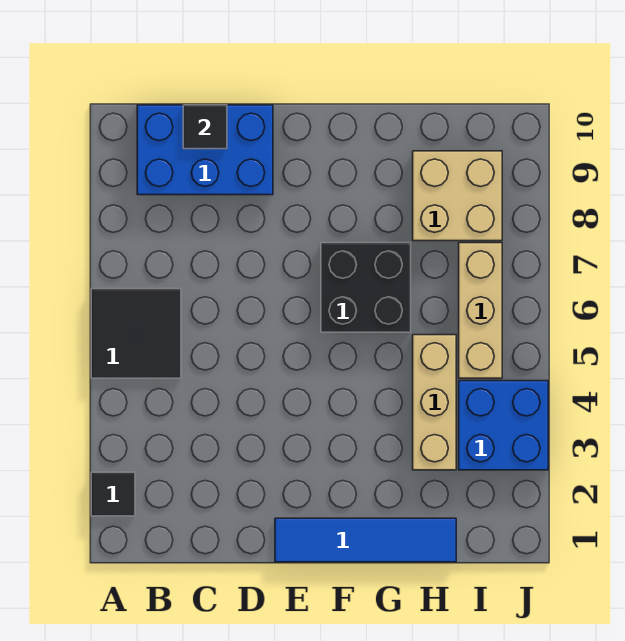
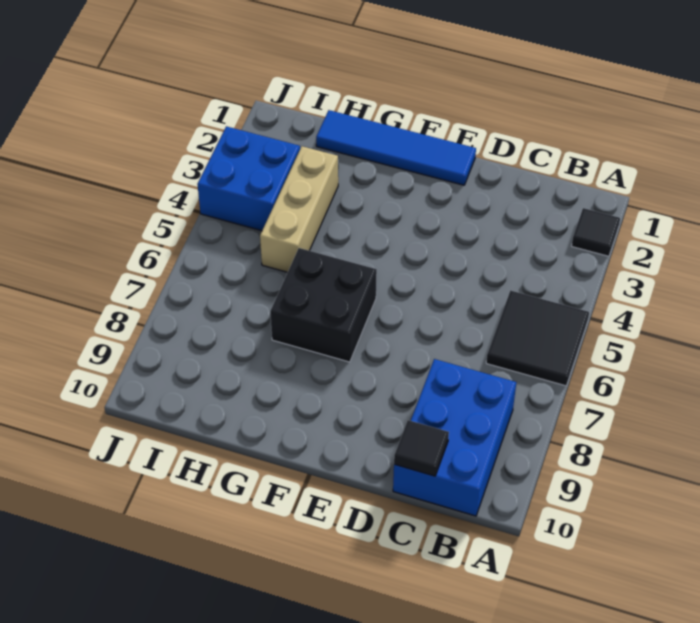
blue 2x3 brick [137,105,273,195] -> blue 2x3 brick turned to [393,359,516,516]
tan 2x2 brick [413,151,502,241] -> none
tan 1x3 brick [459,243,502,378] -> none

